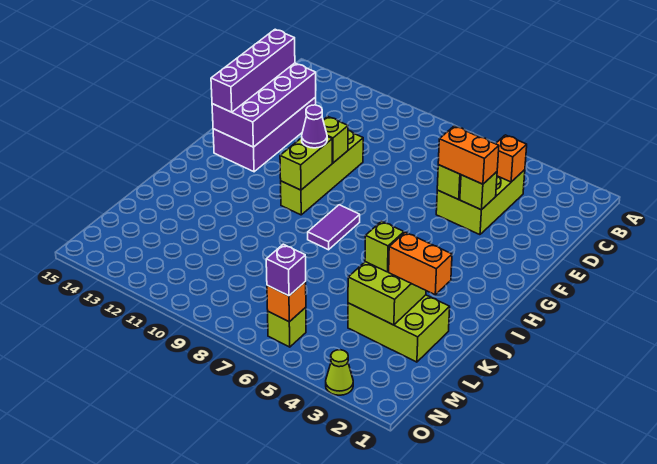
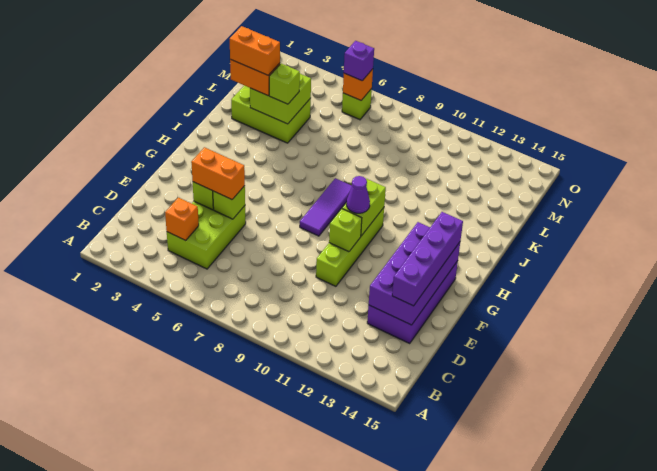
purple 1x2 tile [308,205,360,250] -> purple 1x3 tile [300,178,352,236]
none -> orange 1x2 brick [230,26,280,75]
lime 1x1 cone [326,350,353,395] -> none

